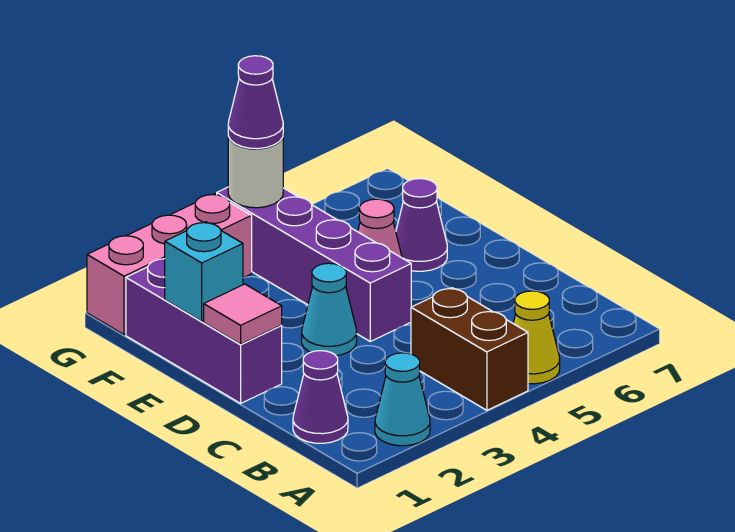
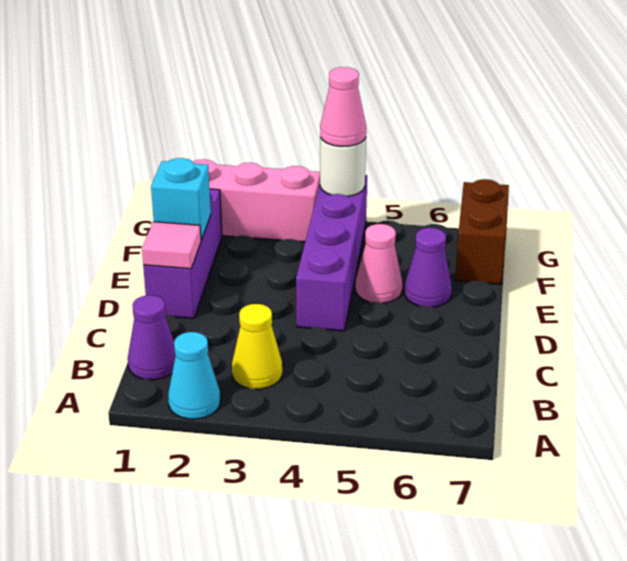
brown 1x2 brick [411,288,528,410] -> brown 1x2 brick moved to [455,179,509,284]
yellow 1x1 cone [513,291,560,384] -> yellow 1x1 cone moved to [232,304,282,389]
cyan 1x1 cone [302,263,357,356] -> none
purple 1x1 cone [228,56,283,149] -> pink 1x1 cone [320,67,366,147]

